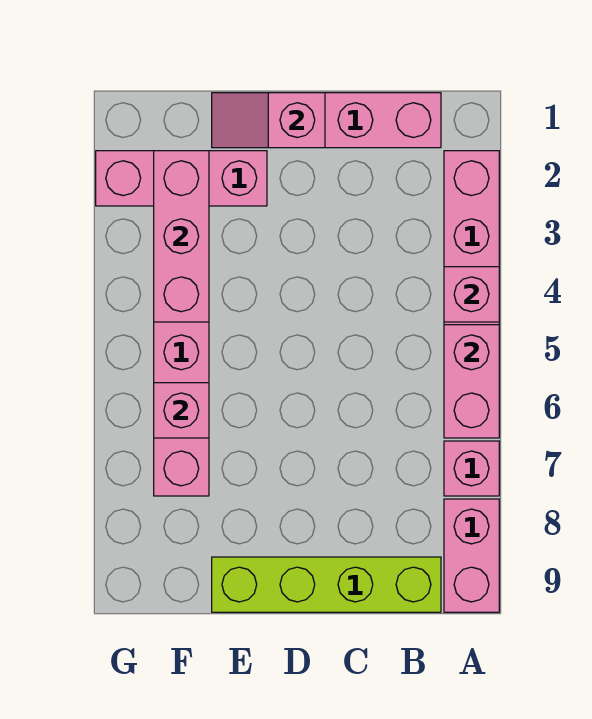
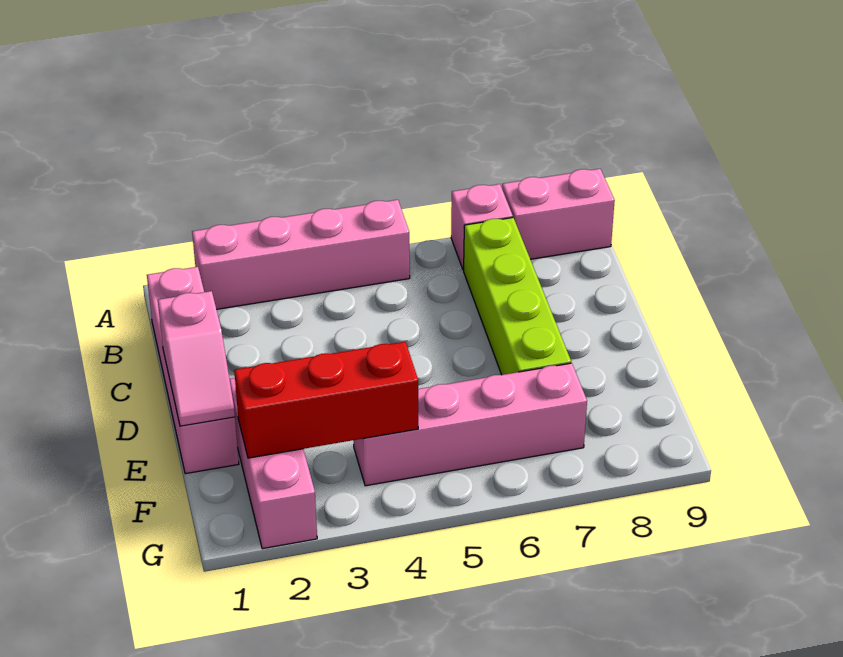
pink 1x1 brick [444,267,499,322] -> none
pink 1x2 brick [444,325,499,438] -> none
lime 1x4 brick [212,557,441,612] -> lime 1x4 brick moved to [464,218,571,375]
pink 1x3 brick [154,151,209,322] -> red 1x3 brick [234,342,418,458]
pink 1x1 brick [154,383,209,438] -> none

